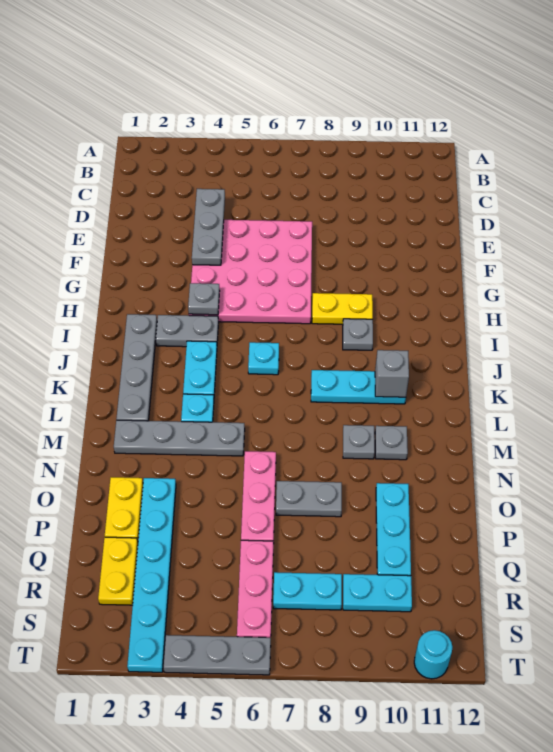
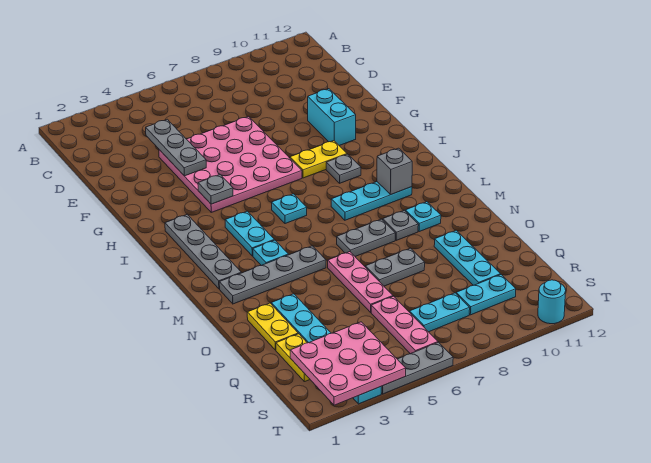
none -> cyan 1x2 brick [308,89,356,146]
grey 1x2 plate [156,315,218,347] -> grey 1x2 plate moved to [337,219,395,256]
grey 1x1 plate [375,426,408,460] -> cyan 1x1 plate [405,202,441,232]
none -> pink 3x3 plate [290,322,406,405]

